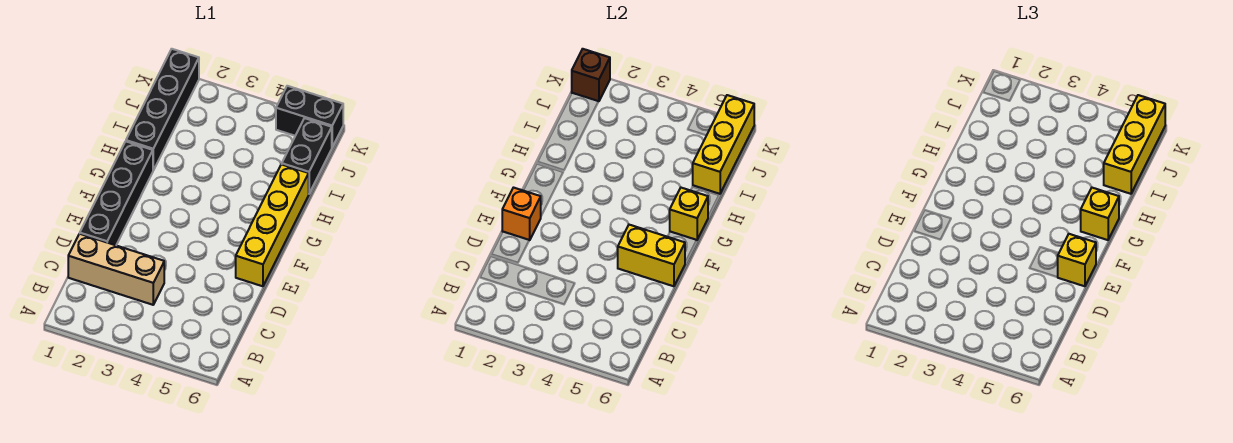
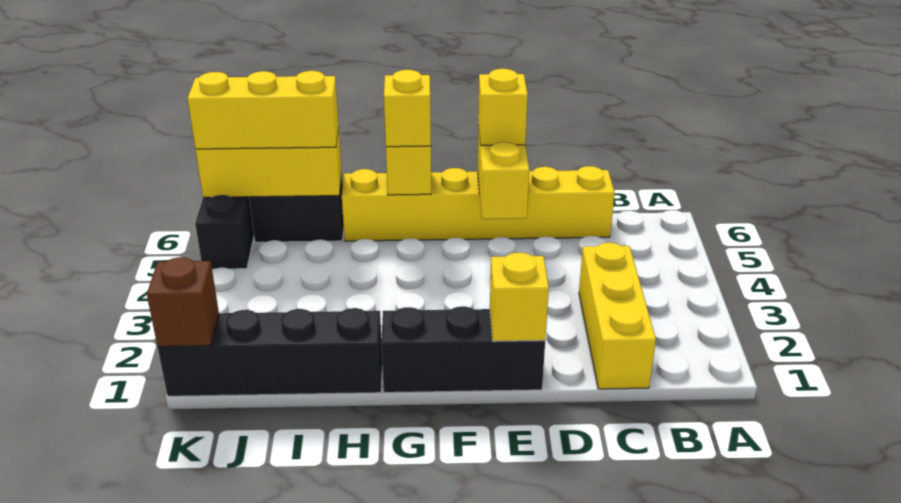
tan 1x3 brick [68,234,164,305] -> yellow 1x3 brick [579,243,656,389]
black 1x4 brick [80,141,153,245] -> black 1x3 brick [381,306,545,393]
orange 1x1 brick [502,188,541,240] -> yellow 1x1 brick [490,253,549,341]
yellow 1x4 brick [236,164,309,286] -> yellow 1x6 brick [342,166,615,241]

